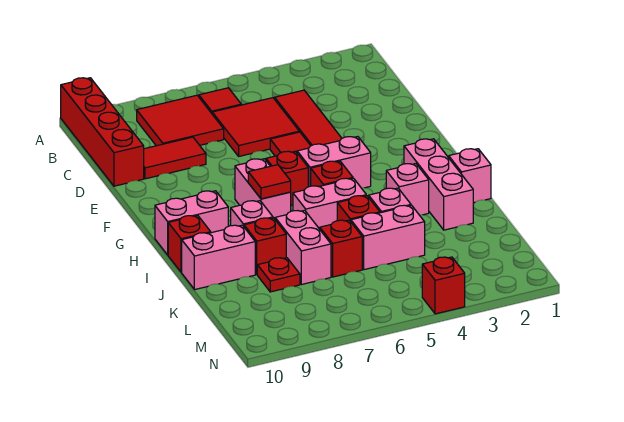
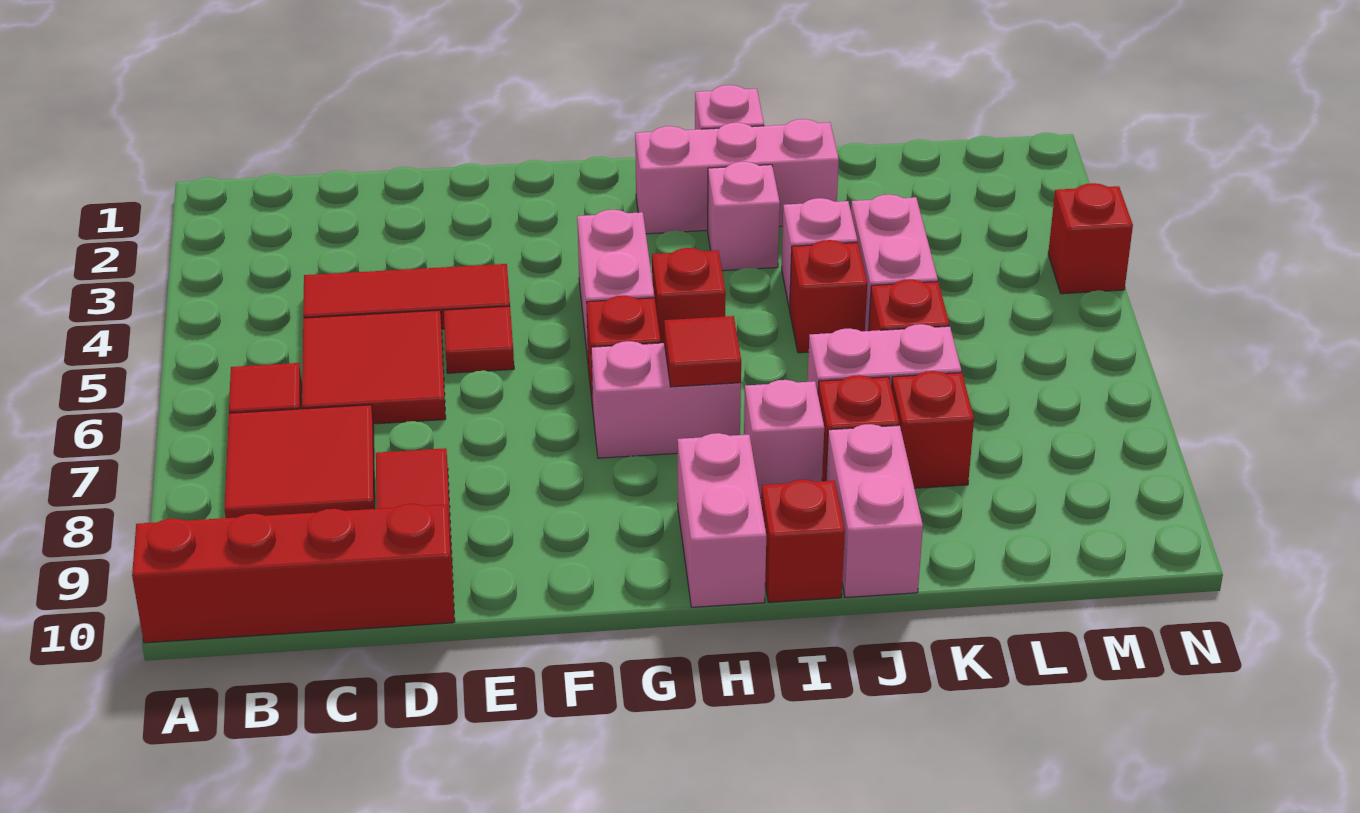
pink 1x2 brick [293,178,366,229] -> none
red 1x1 plate [257,258,300,292] -> red 1x1 brick [892,371,974,488]

